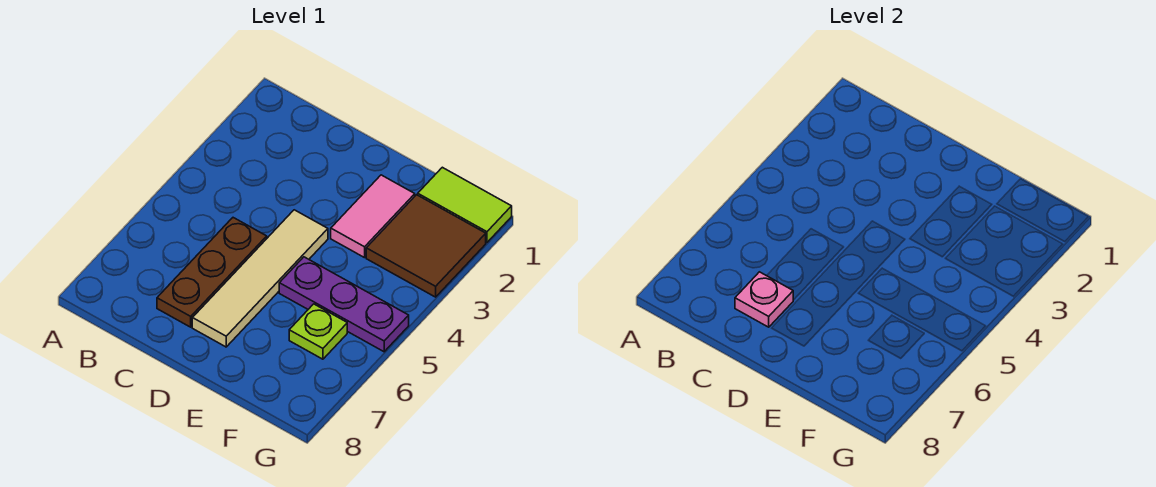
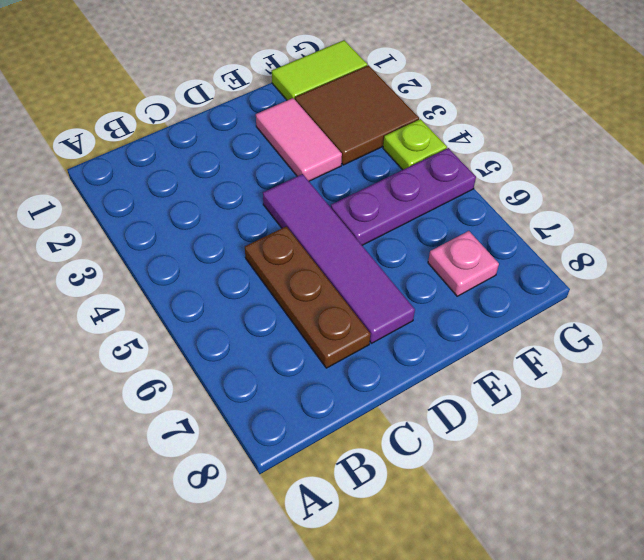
pink 1x1 plate [735,272,793,327] -> pink 1x1 plate moved to [428,231,499,296]
tan 1x4 tile [192,210,328,347] -> purple 1x4 tile [263,174,415,343]
lime 1x1 plate [289,304,347,359] -> lime 1x1 plate moved to [383,119,447,170]

